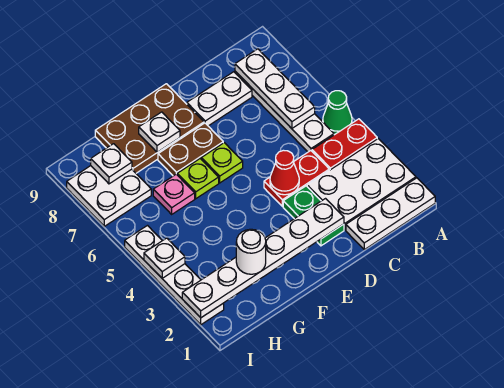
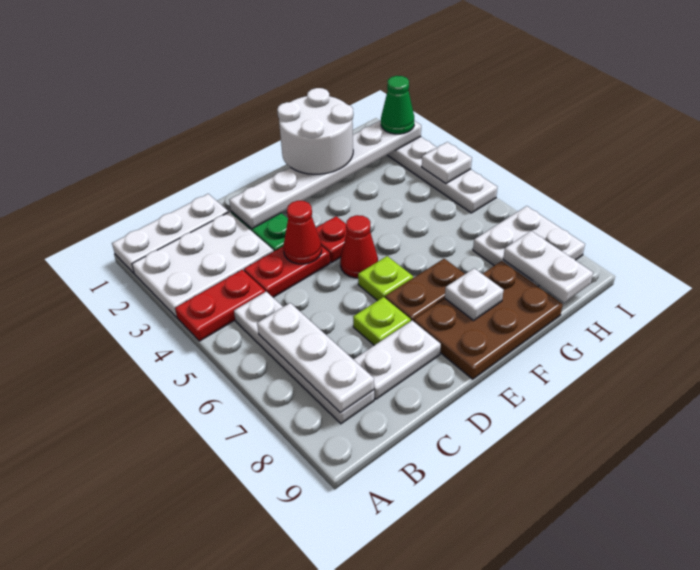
green 1x1 cone [323,91,352,134] -> green 1x1 cone moved to [381,76,414,134]
none -> red 1x1 plate [316,216,347,262]
none -> red 1x1 cone [340,215,378,278]
lime 1x1 plate [177,159,219,199] -> lime 1x1 plate moved to [353,297,411,345]
white 1x1 round brick [236,229,266,274] -> white 2x2 round brick [277,88,353,174]
pink 1x1 plate [153,174,195,214] -> none
white 1x1 plate [91,144,132,184] -> white 1x2 plate [503,231,593,303]

